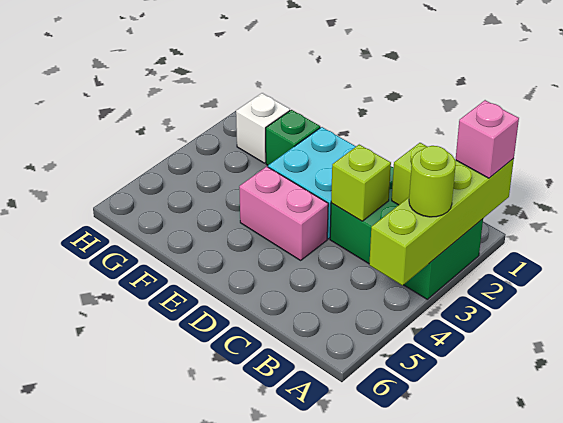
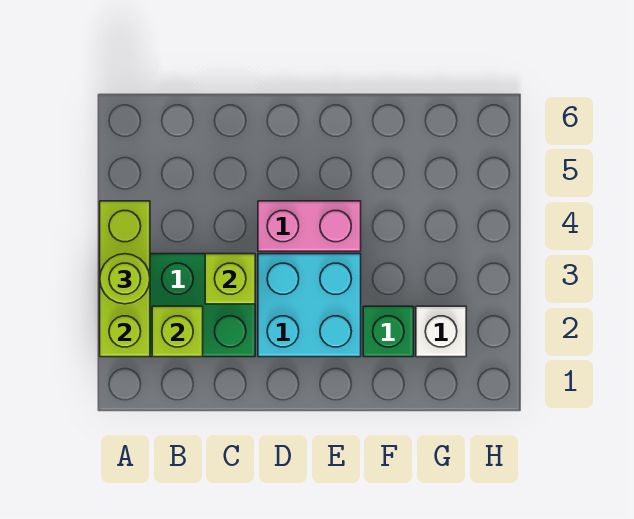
lime 1x4 brick [369,158,514,285] -> lime 1x3 brick [100,201,150,357]
pink 1x1 brick [456,100,519,178] -> none

